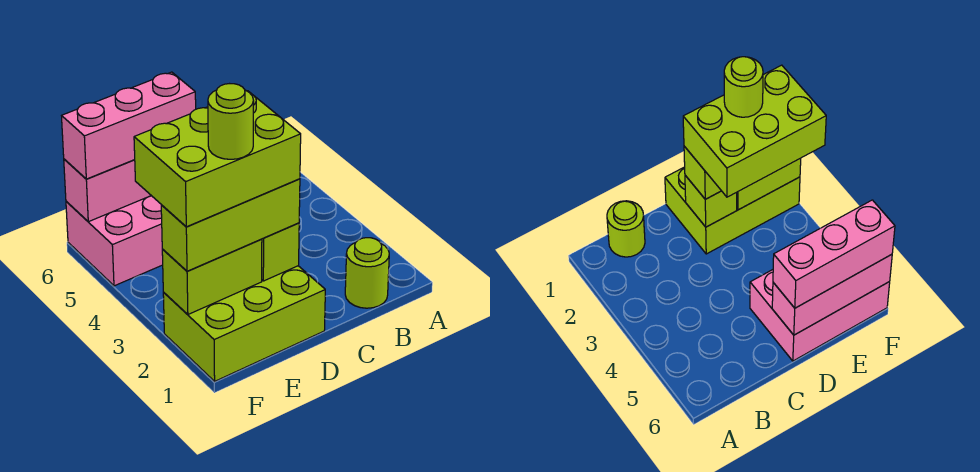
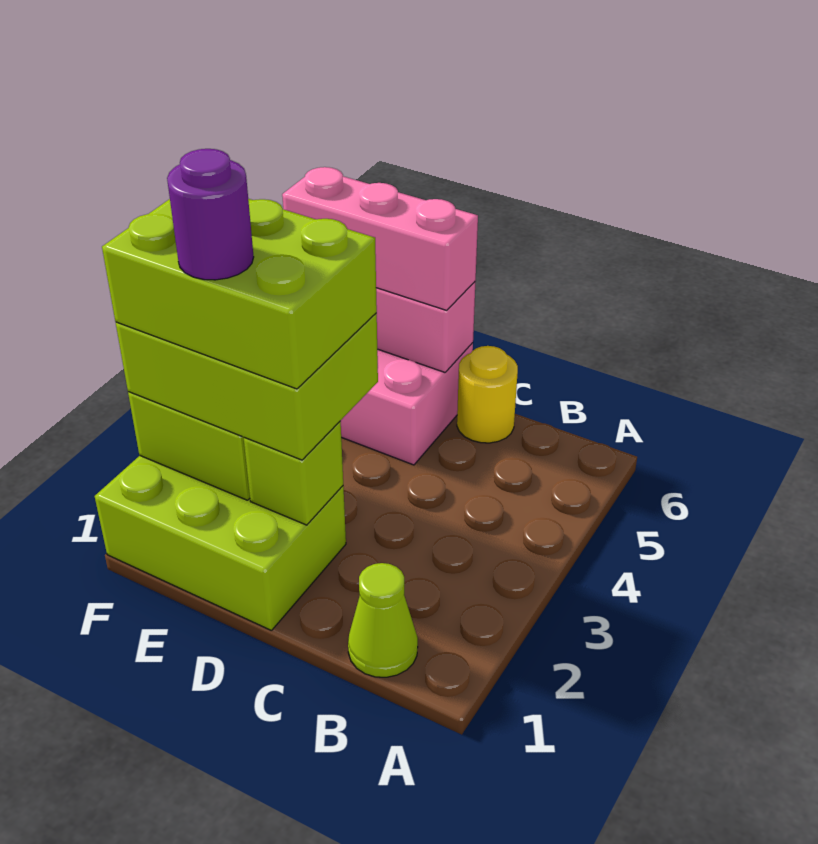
lime 1x1 round brick [345,238,389,308] -> lime 1x1 cone [348,563,418,677]
none -> yellow 1x1 round brick [457,346,518,443]
lime 1x3 brick [161,179,300,271] -> lime 2x3 brick [116,313,378,460]
lime 1x1 round brick [208,84,254,159] -> purple 1x1 round brick [167,149,254,280]

